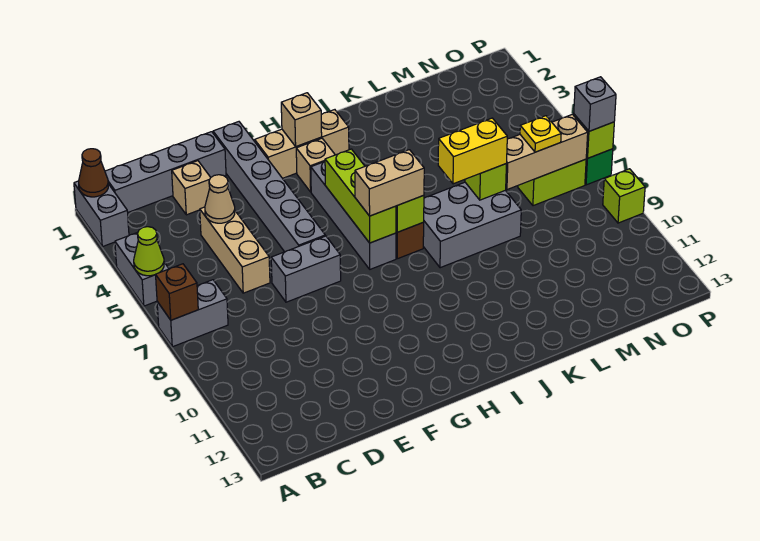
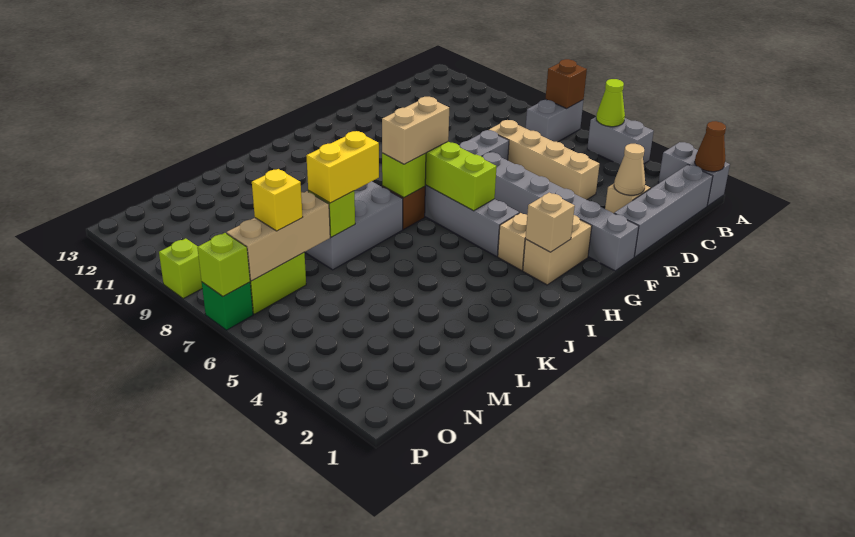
tan 1x3 brick [200,207,270,293] -> tan 1x4 brick [489,120,600,200]
tan 1x1 cone [205,175,235,223] -> tan 1x1 cone moved to [614,144,645,195]
tan 1x3 brick [255,110,349,178] -> tan 1x2 brick [523,215,592,285]
yellow 1x1 plate [520,116,561,152] -> yellow 1x1 brick [252,169,303,231]
grey 1x1 brick [574,77,616,131] -> none

